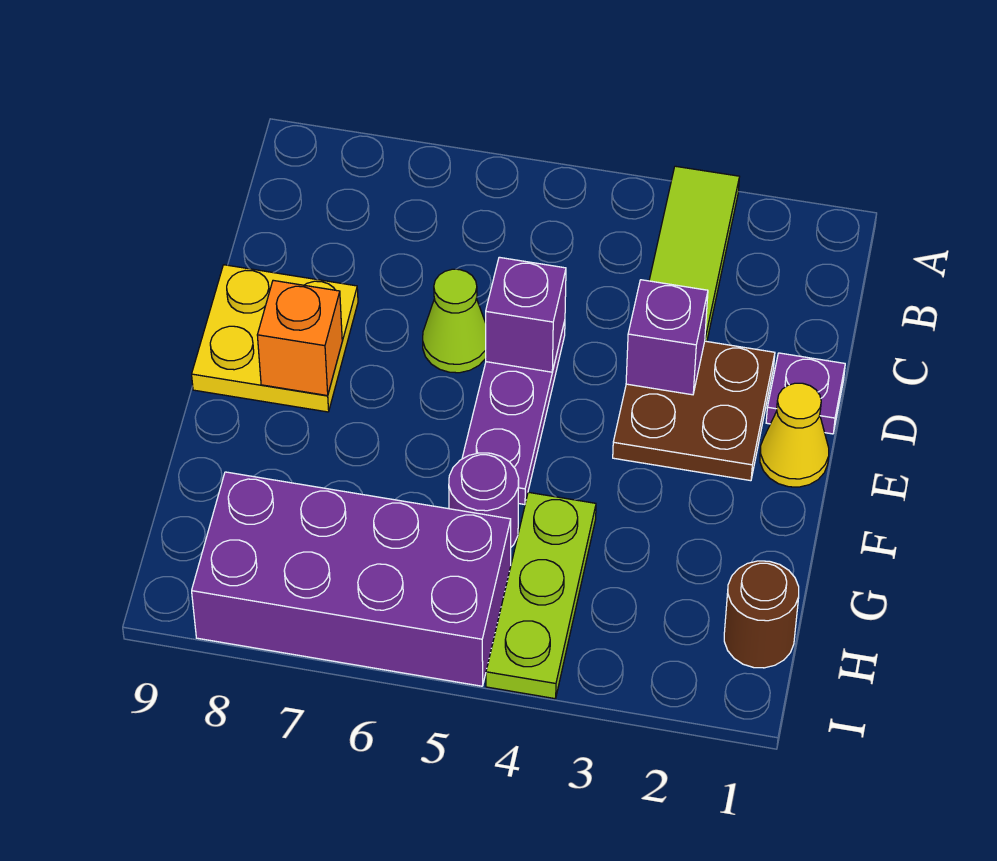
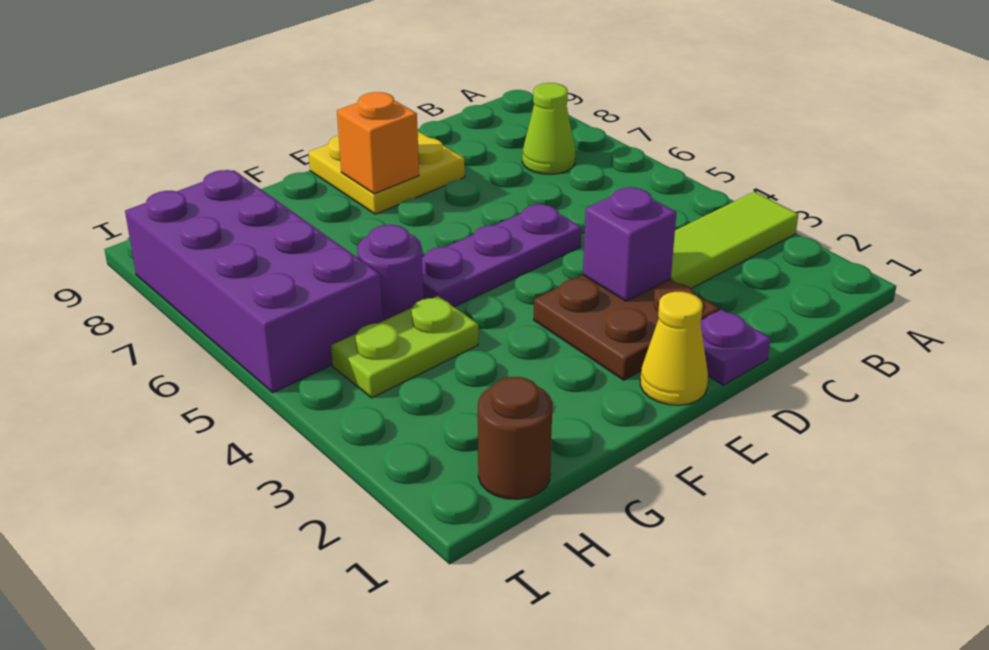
purple 1x1 brick [486,257,566,372] -> none
lime 1x1 cone [423,269,486,373] -> lime 1x1 cone moved to [522,83,575,174]
lime 1x3 plate [486,492,596,699] -> lime 1x2 plate [331,296,478,398]

